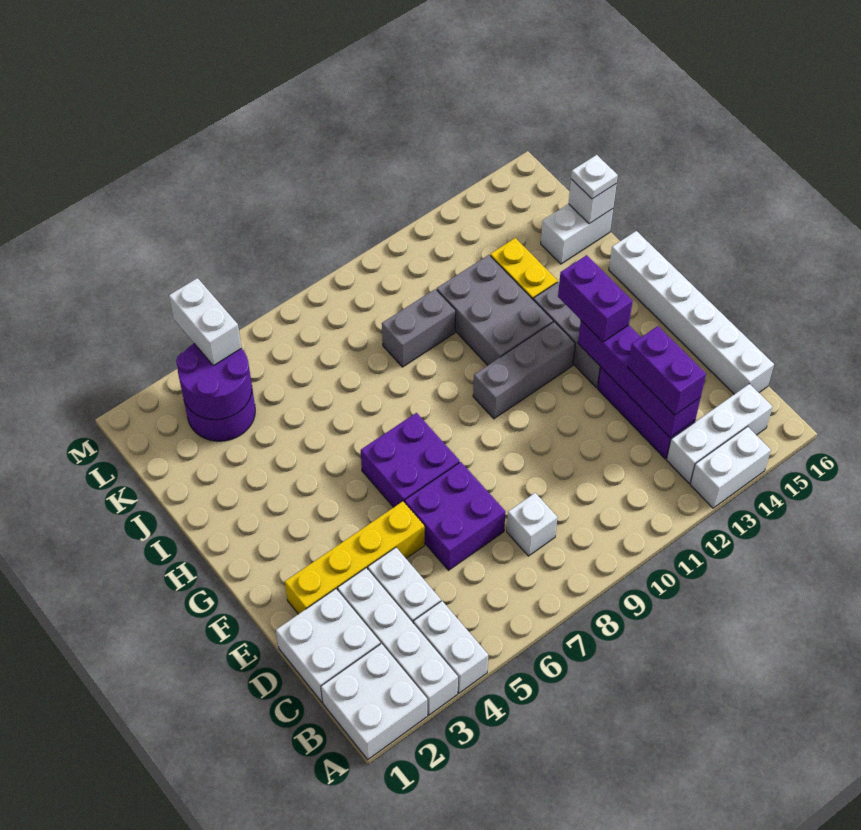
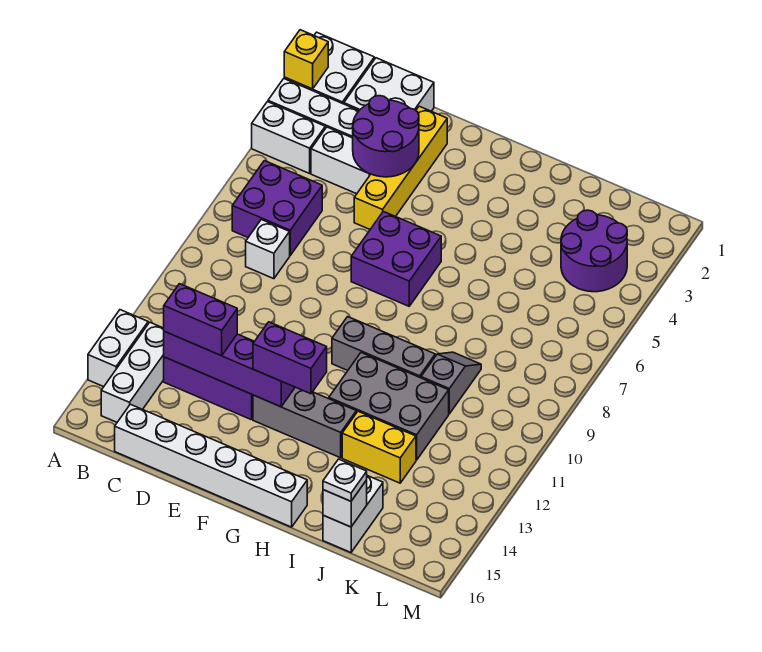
none -> yellow 1x1 brick [284,30,328,89]
purple 2x2 brick [405,462,505,570] -> purple 2x2 brick moved to [232,161,322,255]
grey 1x3 brick [473,322,575,419] -> grey 1x3 brick turned to [332,317,435,378]
grey 1x2 brick [382,289,456,367] -> grey 1x2 slope [421,352,481,414]
purple 2x2 round brick [176,344,252,420] -> purple 2x2 round brick moved to [353,96,419,177]
white 1x2 brick [169,278,242,366] -> none

